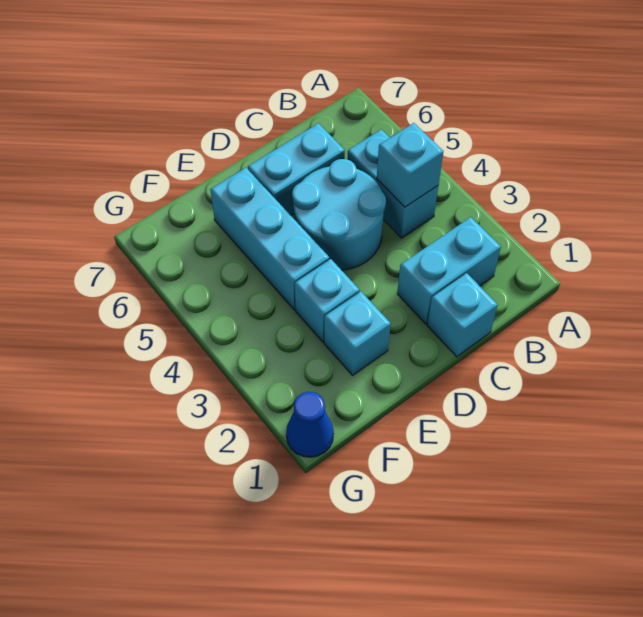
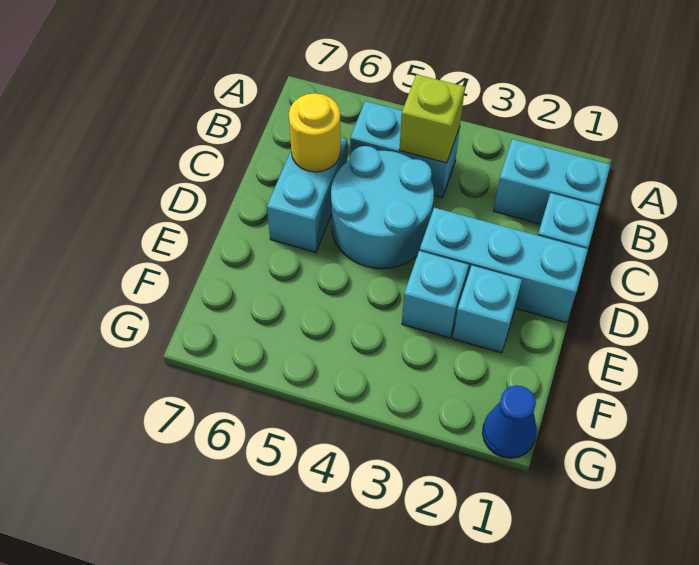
cyan 1x2 brick [397,217,501,324] -> cyan 1x2 brick turned to [493,139,611,224]
cyan 1x1 brick [377,123,443,207] -> lime 1x1 brick [399,74,465,163]
none -> yellow 1x1 round brick [289,93,341,172]
cyan 1x3 brick [210,168,329,310] -> cyan 1x3 brick moved to [420,208,588,322]

